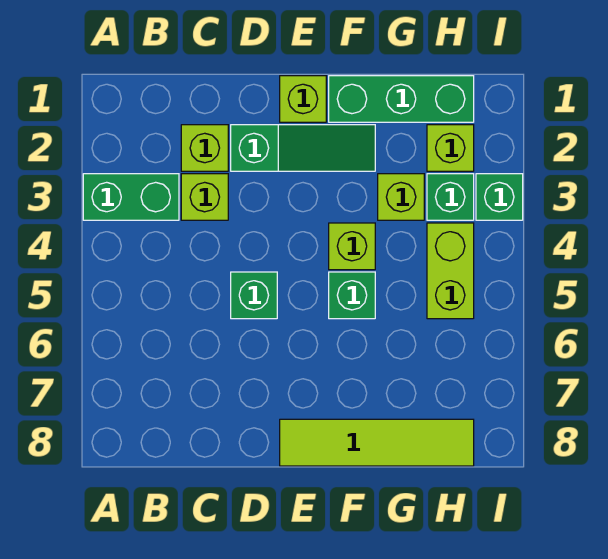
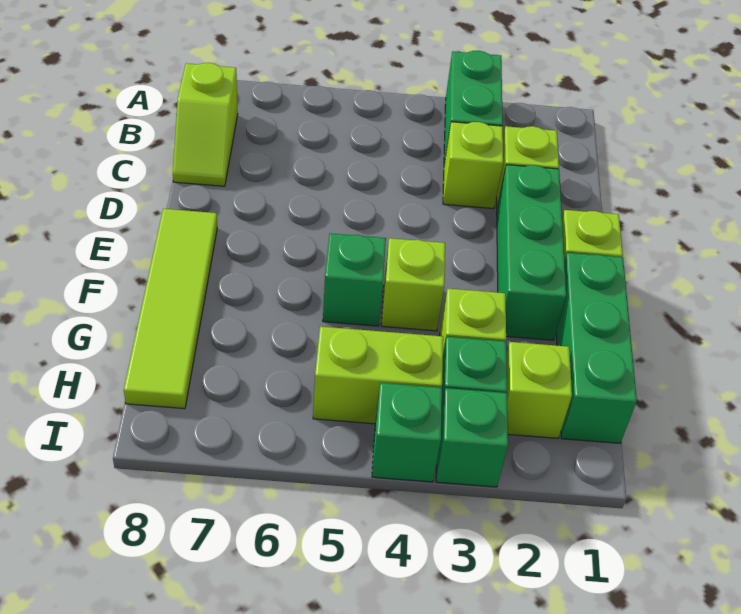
none -> lime 1x2 slope [173,63,238,186]
green 1x3 slope [231,125,375,171] -> green 1x3 brick [497,165,566,340]
green 1x1 brick [231,272,277,319] -> green 1x1 brick moved to [372,383,442,482]

